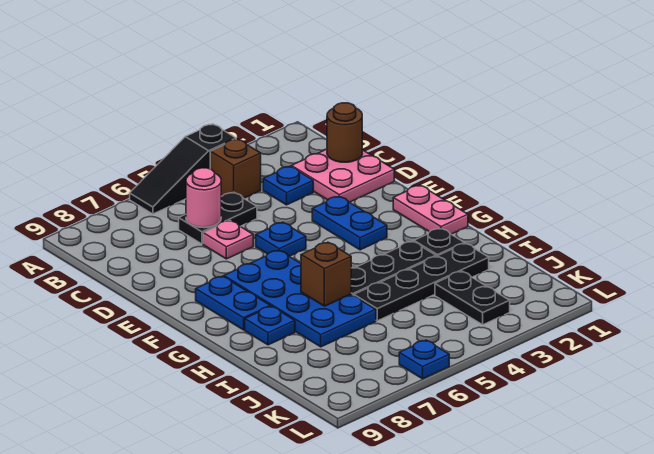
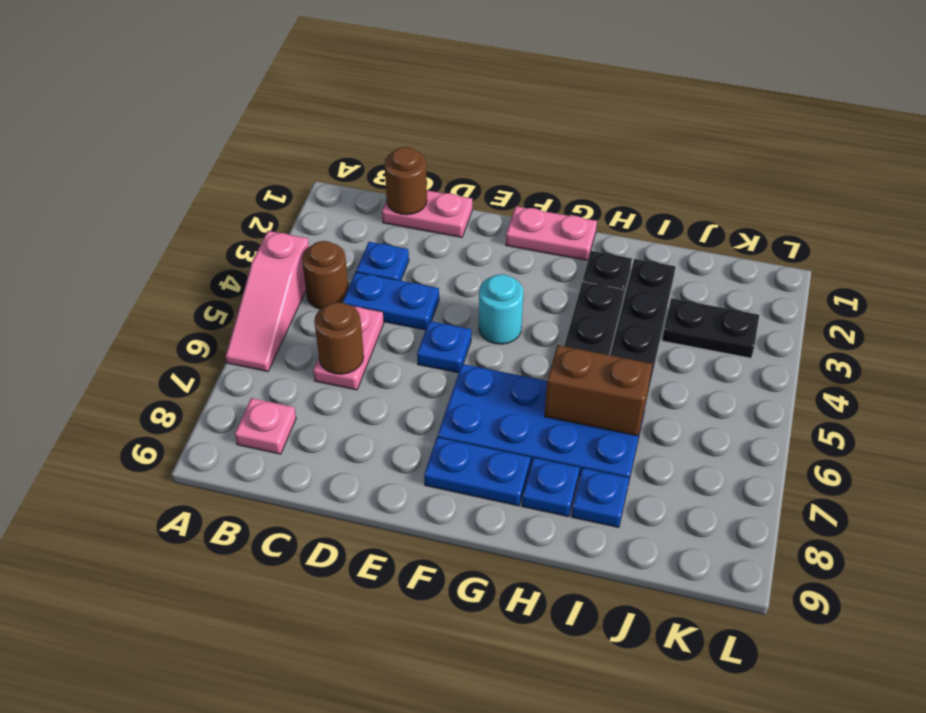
black 1x3 slope [130,124,236,214] -> pink 1x3 slope [226,231,309,372]
brown 1x1 brick [210,139,261,198] -> brown 1x1 round brick [302,241,349,309]
pink 2x2 plate [291,149,394,202] -> pink 1x2 plate [382,190,472,237]
black 1x2 plate [179,192,257,244] -> pink 1x2 plate [313,306,384,390]
pink 1x1 round brick [186,168,221,228] -> brown 1x1 round brick [314,302,364,374]
pink 1x1 plate [203,220,253,259] -> pink 1x1 plate moved to [235,398,296,454]
blue 1x2 plate [312,196,387,250] -> blue 1x2 plate moved to [342,272,439,330]
none -> cyan 1x1 round brick [479,274,523,344]
brown 1x1 brick [301,242,351,306] -> brown 1x2 brick [544,345,652,436]
blue 1x1 plate [399,340,449,379] -> blue 1x1 plate moved to [571,468,629,528]

